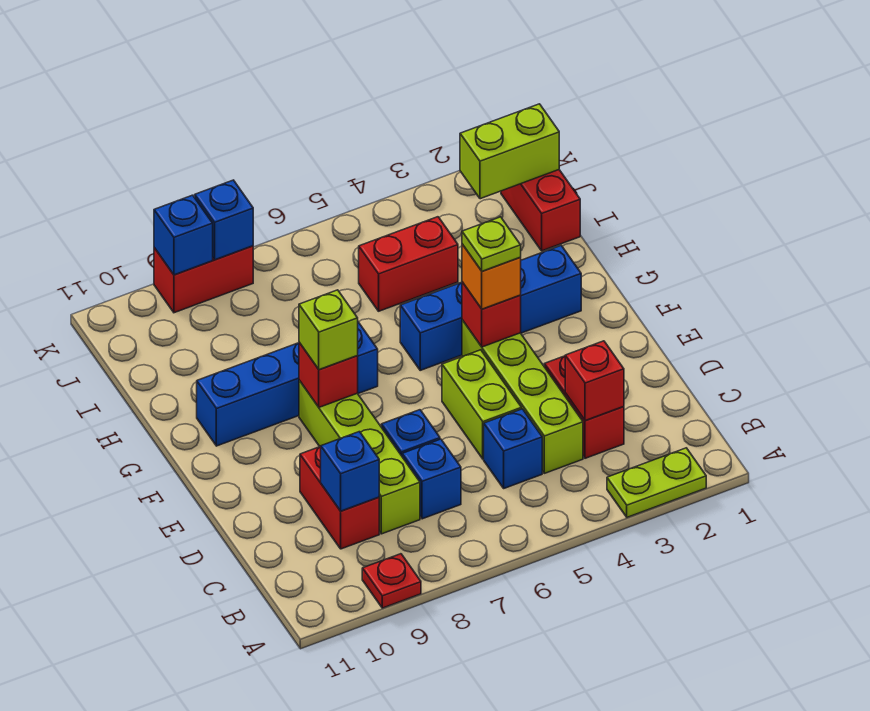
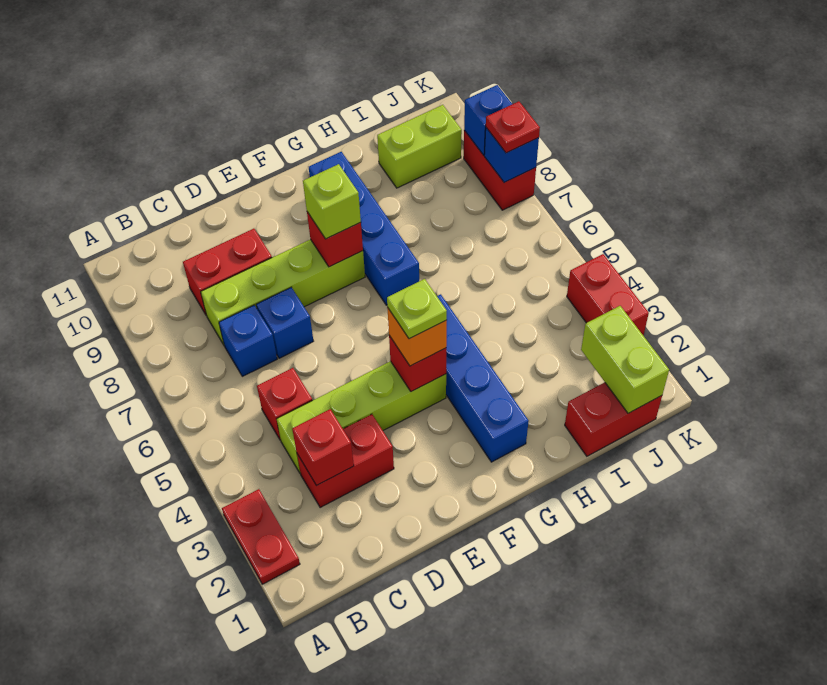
lime 1x2 plate [607,448,706,517] -> red 1x2 plate [222,489,300,584]
red 1x1 plate [362,554,421,608] -> red 1x1 plate moved to [486,101,540,153]
blue 1x1 brick [484,409,542,488] -> red 1x1 brick [257,368,312,440]
blue 1x1 brick [321,432,379,511] -> none
lime 1x2 brick [442,350,522,459] -> lime 1x2 brick moved to [377,105,462,188]
red 1x2 brick [359,217,458,311] -> red 1x2 brick moved to [567,254,649,335]

